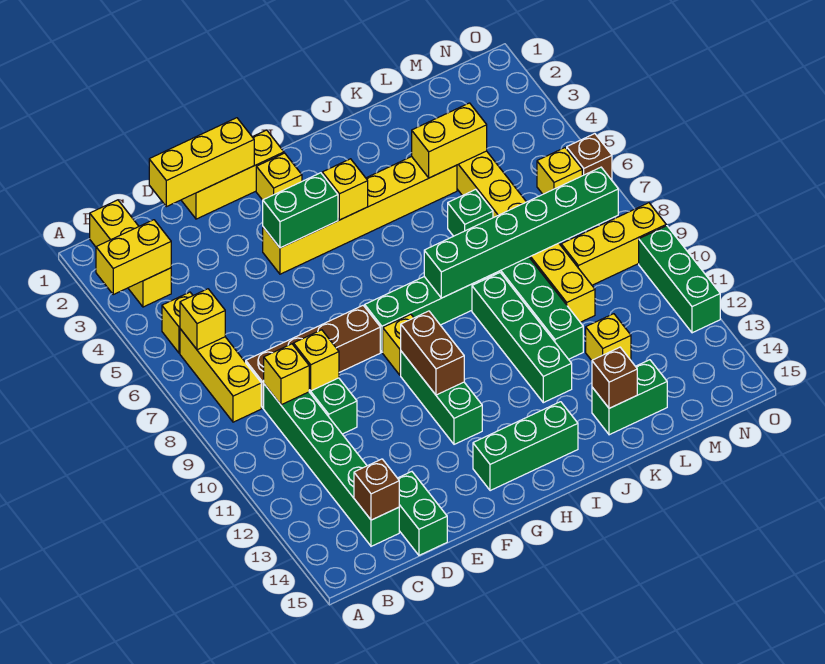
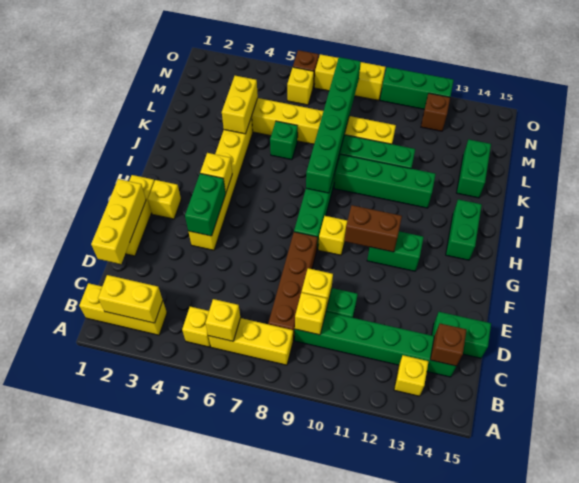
yellow 1x2 brick [96,220,171,294] -> yellow 1x2 brick turned to [98,275,163,323]
green 1x3 brick [401,351,482,444] -> green 1x2 brick [367,231,424,271]
green 1x3 brick [473,402,578,491] -> green 1x2 brick [446,199,482,260]
brown 1x1 brick [592,347,637,408] -> brown 1x1 brick moved to [421,93,450,131]
yellow 1x1 brick [586,314,631,360] -> yellow 1x1 brick moved to [394,355,429,396]
yellow 1x3 brick [561,203,666,285] -> yellow 1x3 brick turned to [314,54,385,100]

